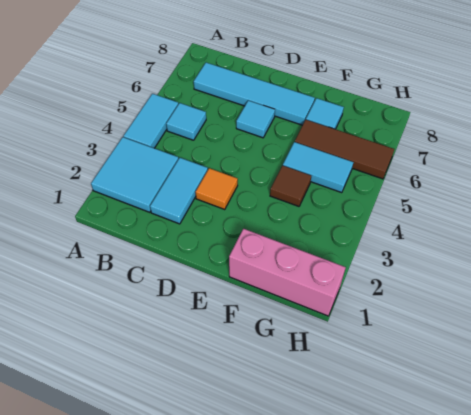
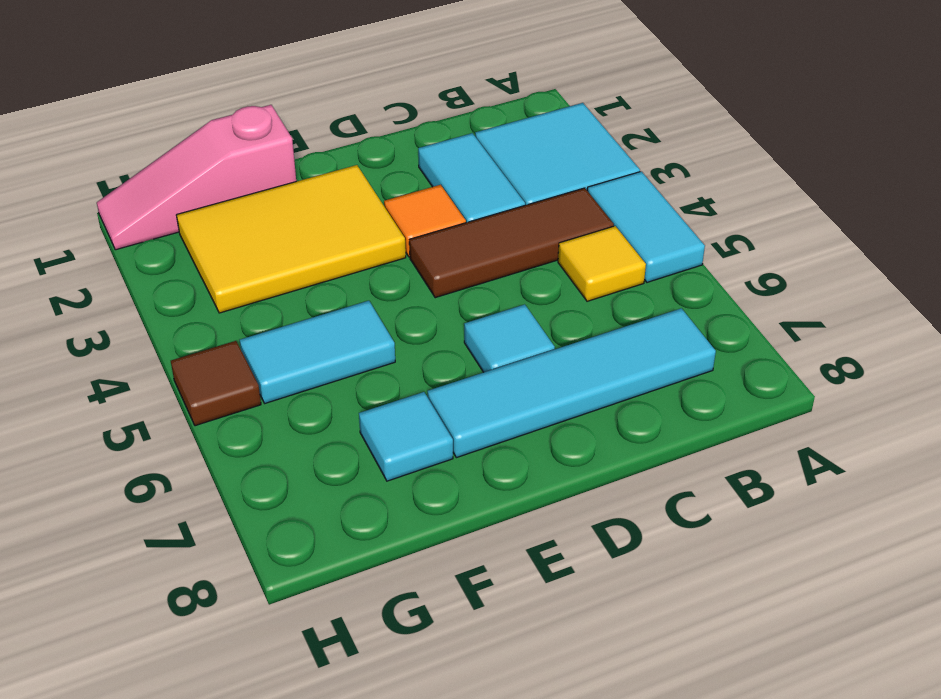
cyan 1x1 tile [166,103,206,140] -> yellow 1x1 tile [558,226,646,301]
none -> yellow 2x3 tile [177,165,406,313]
pink 1x3 brick [229,228,346,316] -> pink 1x3 slope [97,105,296,250]
brown 1x1 tile [270,165,311,206] -> brown 1x1 tile moved to [171,341,261,426]
brown 1x3 tile [295,120,394,179] -> brown 1x3 tile moved to [409,188,614,298]

